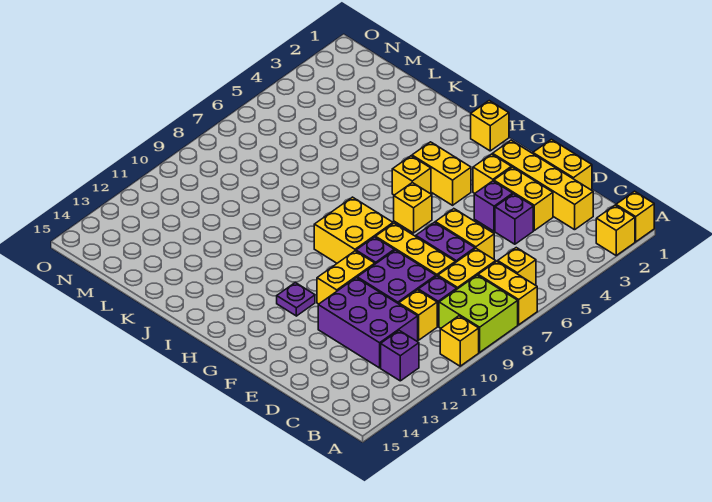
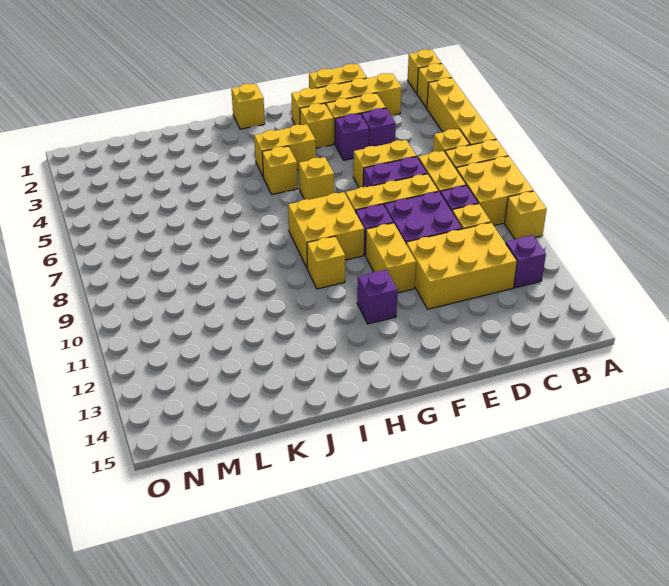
none -> yellow 1x4 brick [427,78,496,145]
lime 2x2 brick [439,275,518,352] -> yellow 2x2 brick [456,156,533,225]
purple 2x3 brick [318,278,418,368] -> yellow 2x3 brick [406,223,517,309]
purple 1x1 plate [277,283,315,316] -> purple 1x1 brick [357,270,398,324]
none -> yellow 1x1 brick [307,236,345,289]

